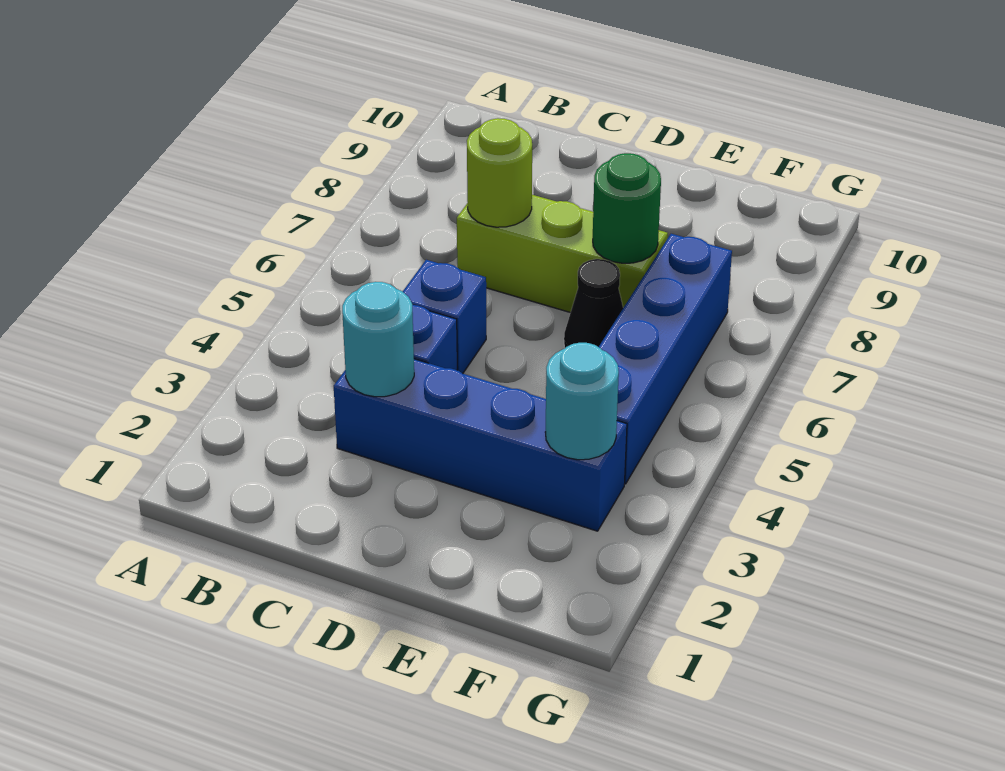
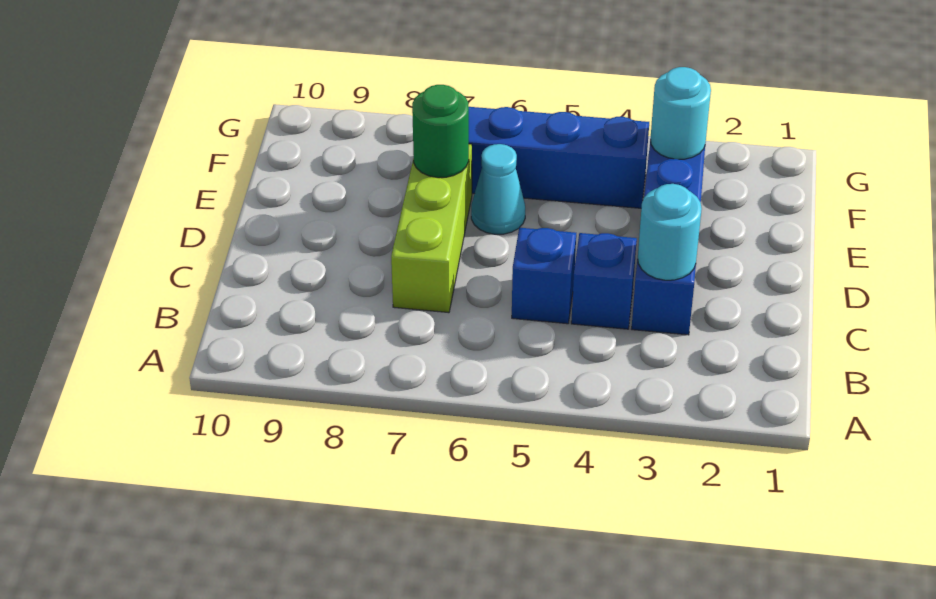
lime 1x1 round brick [467,118,532,227] -> none
black 1x1 cone [564,259,623,348] -> cyan 1x1 cone [471,144,525,234]

